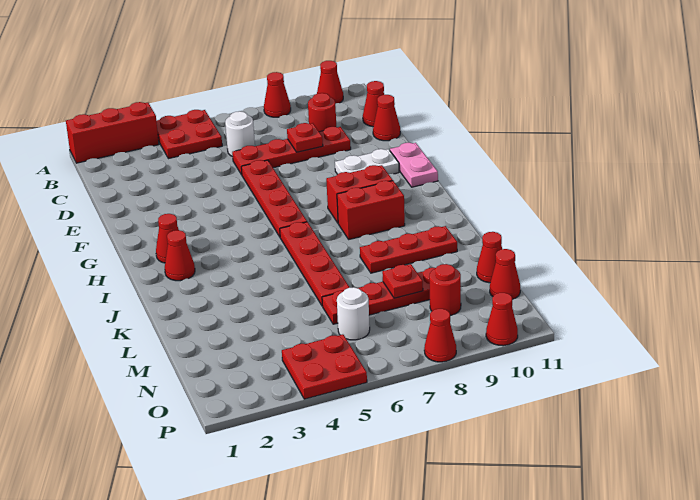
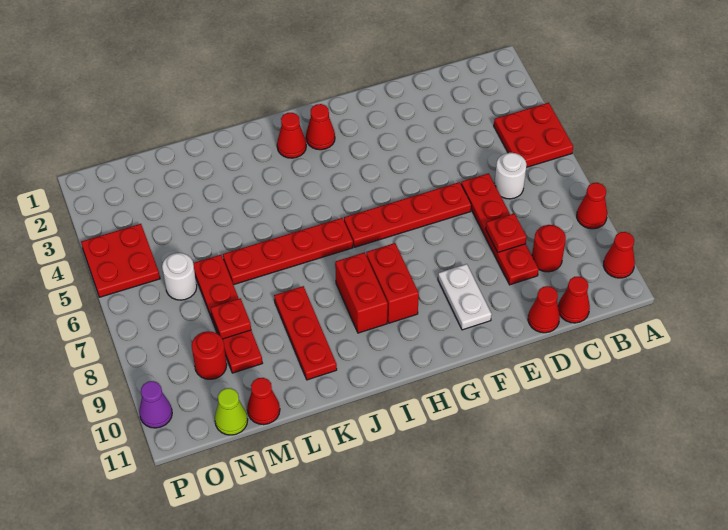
red 1x3 brick [66,102,159,163] -> none
pink 1x2 plate [390,143,438,187] -> none
red 1x1 cone [490,249,520,299] -> lime 1x1 cone [215,388,248,435]
red 1x1 cone [424,309,456,362] -> none
red 1x1 cone [486,293,518,346] -> purple 1x1 cone [139,381,172,428]

